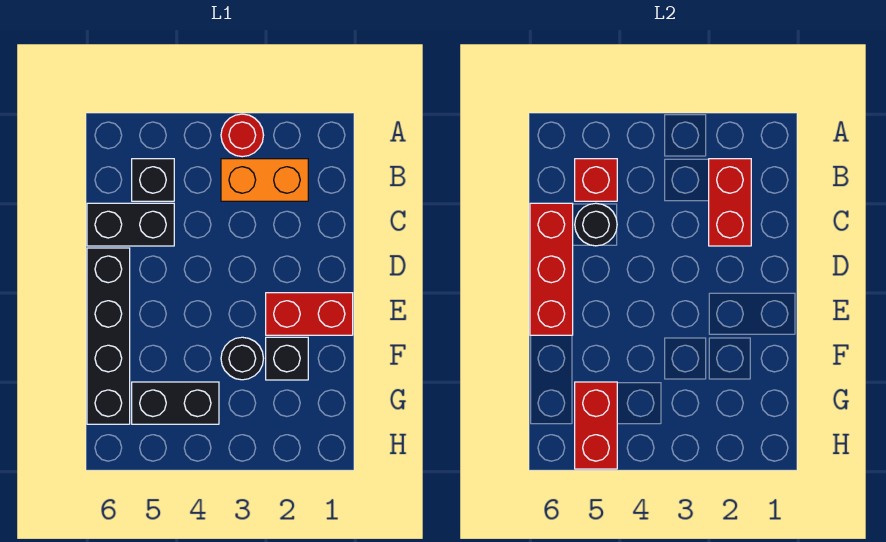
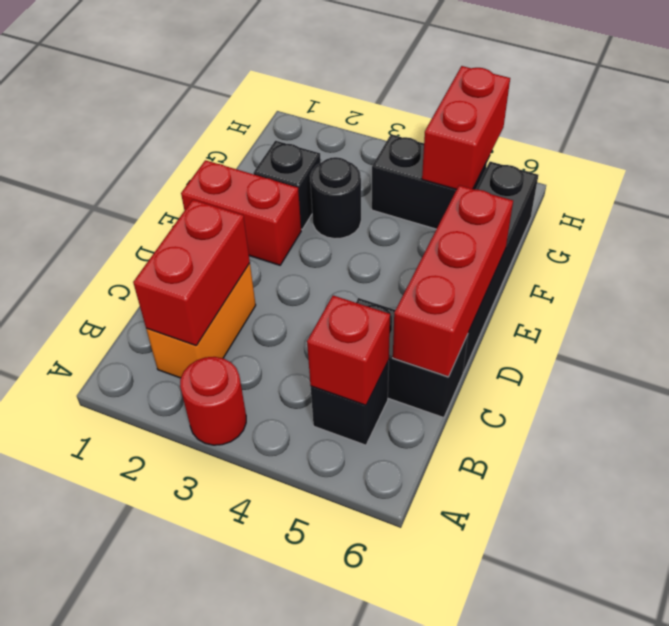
orange 1x2 brick [221,159,308,201] -> orange 1x2 brick turned to [146,263,256,378]
black 1x1 round brick [575,203,617,246] -> none

